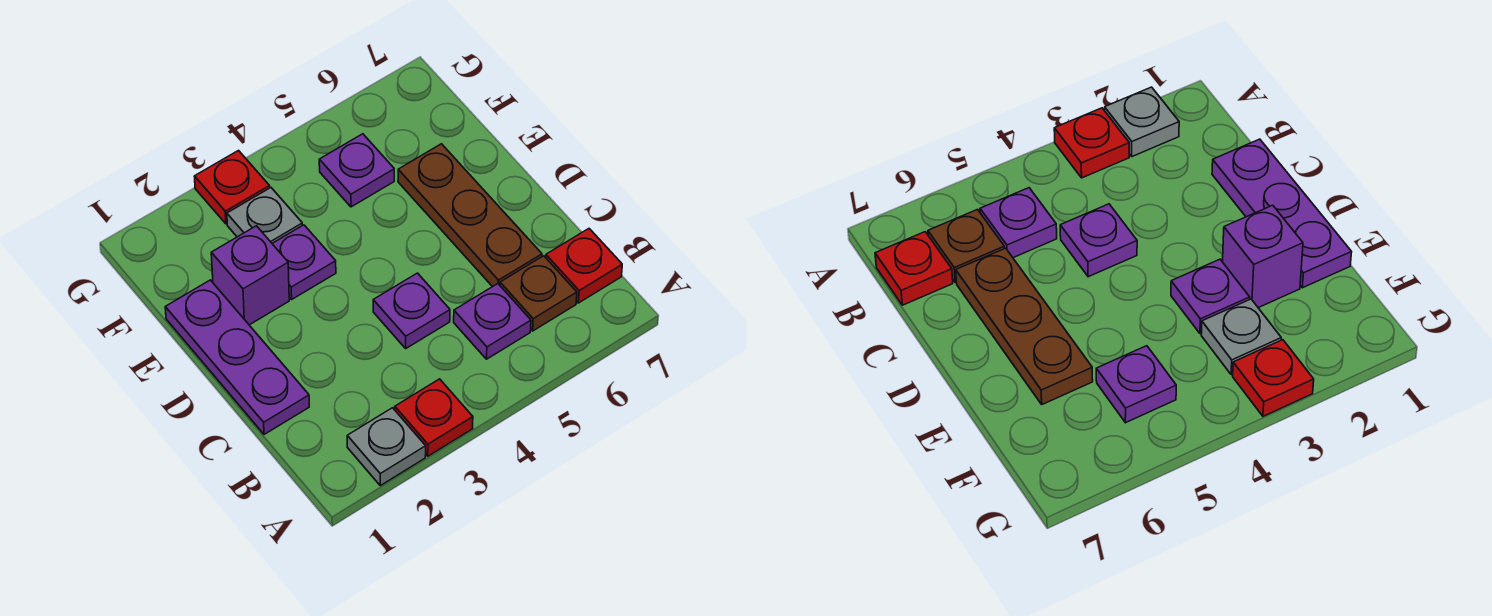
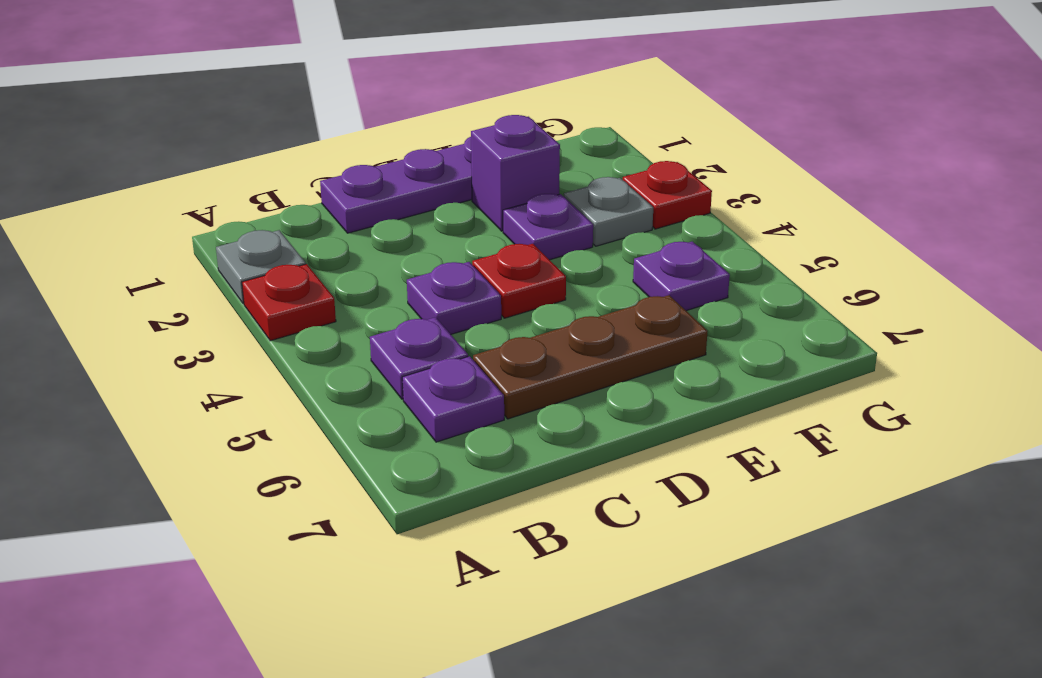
brown 1x1 plate [500,256,577,331] -> purple 1x1 plate [402,356,504,442]
red 1x1 plate [546,229,622,303] -> red 1x1 plate moved to [472,244,566,318]

